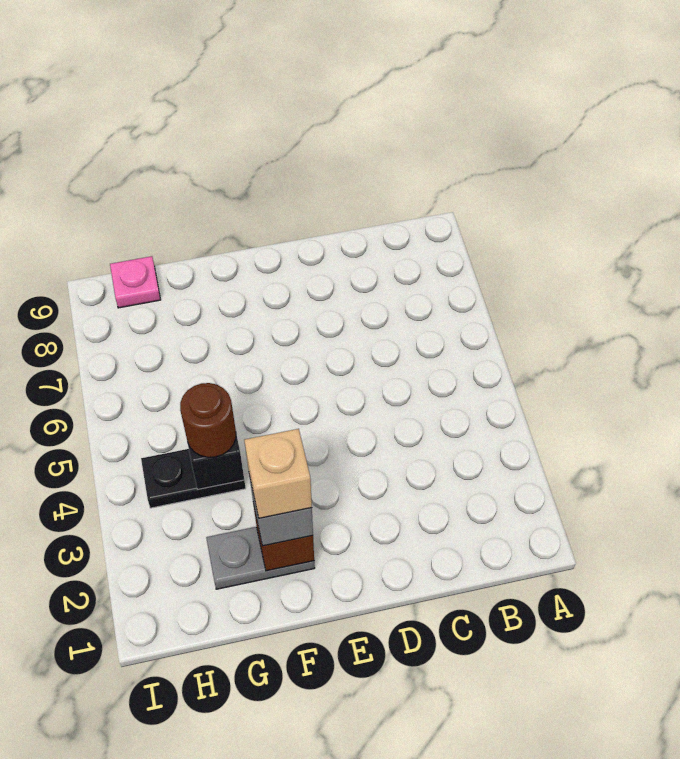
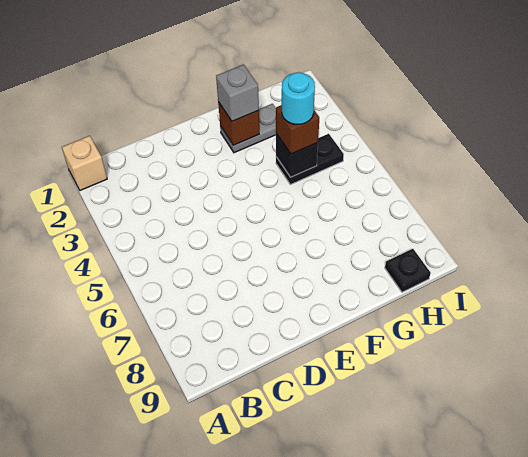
tan 1x1 brick [244,429,312,518] -> tan 1x1 brick moved to [62,136,107,190]
brown 1x1 round brick [180,383,236,457] -> brown 1x1 brick [276,105,319,154]
none -> cyan 1x1 round brick [282,72,315,124]
pink 1x1 plate [110,256,161,308] -> black 1x1 plate [385,249,431,292]

